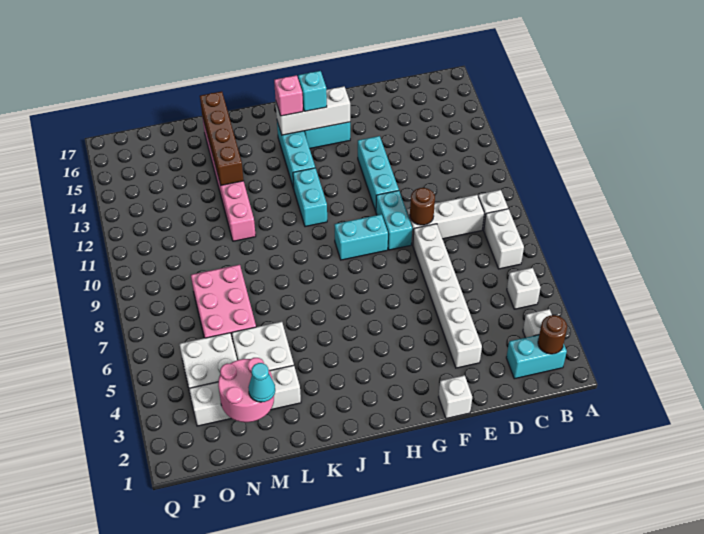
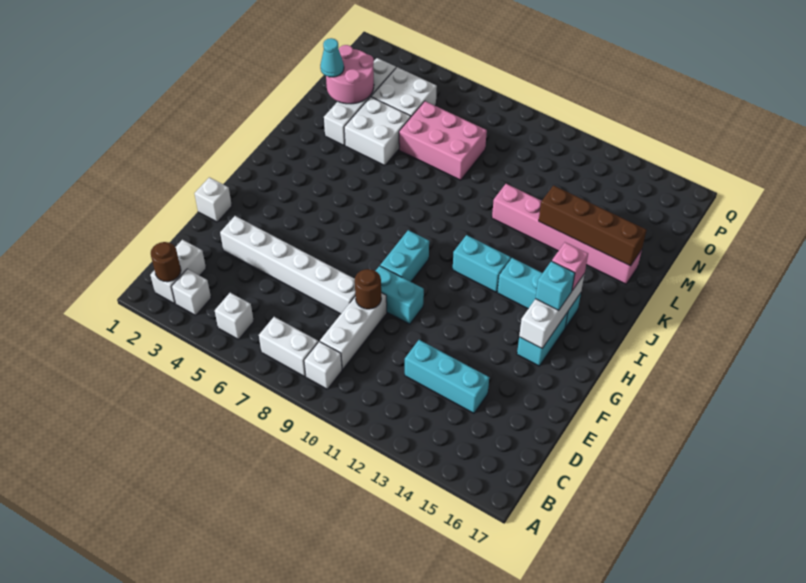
cyan 1x2 brick [506,335,567,379] -> white 1x2 brick [150,240,206,304]
cyan 1x3 brick [358,136,399,211] -> cyan 1x3 brick moved to [405,340,489,413]

